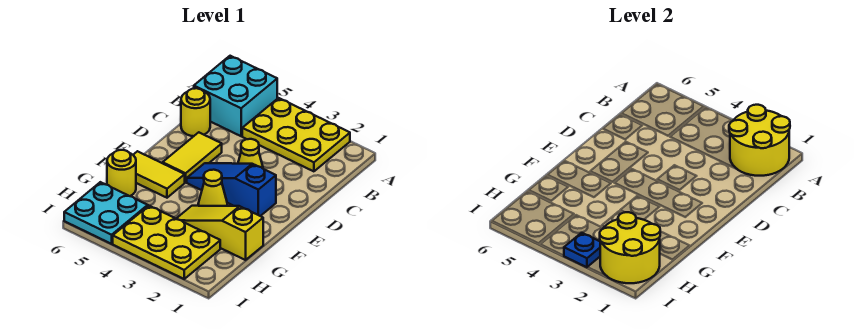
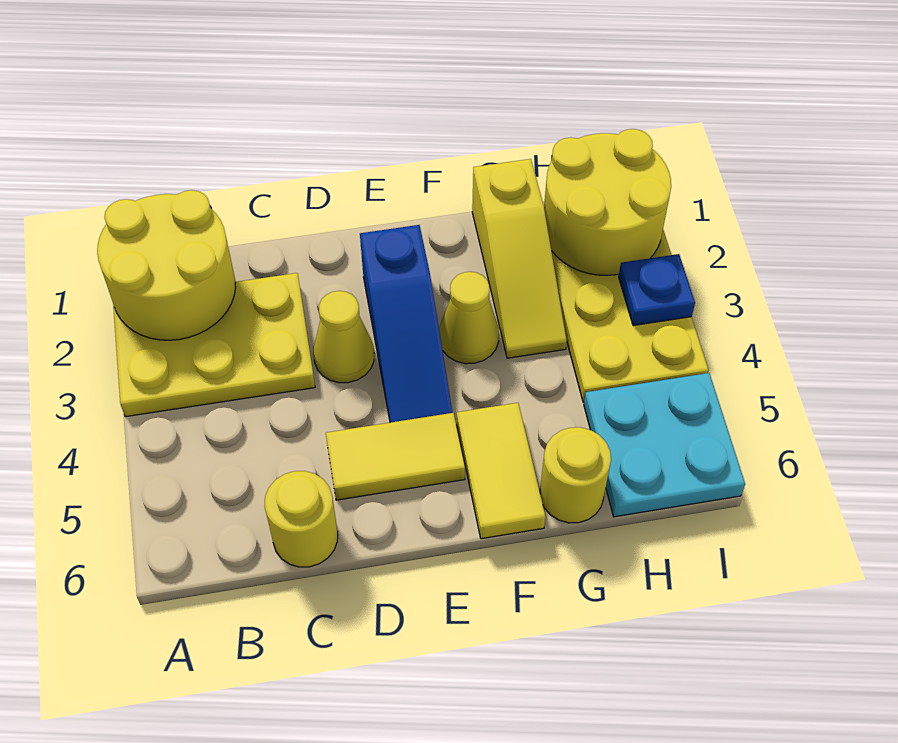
yellow 2x3 plate [242,98,350,171] -> yellow 2x3 plate turned to [113,273,315,417]
cyan 2x2 brick [194,56,277,136] -> none

